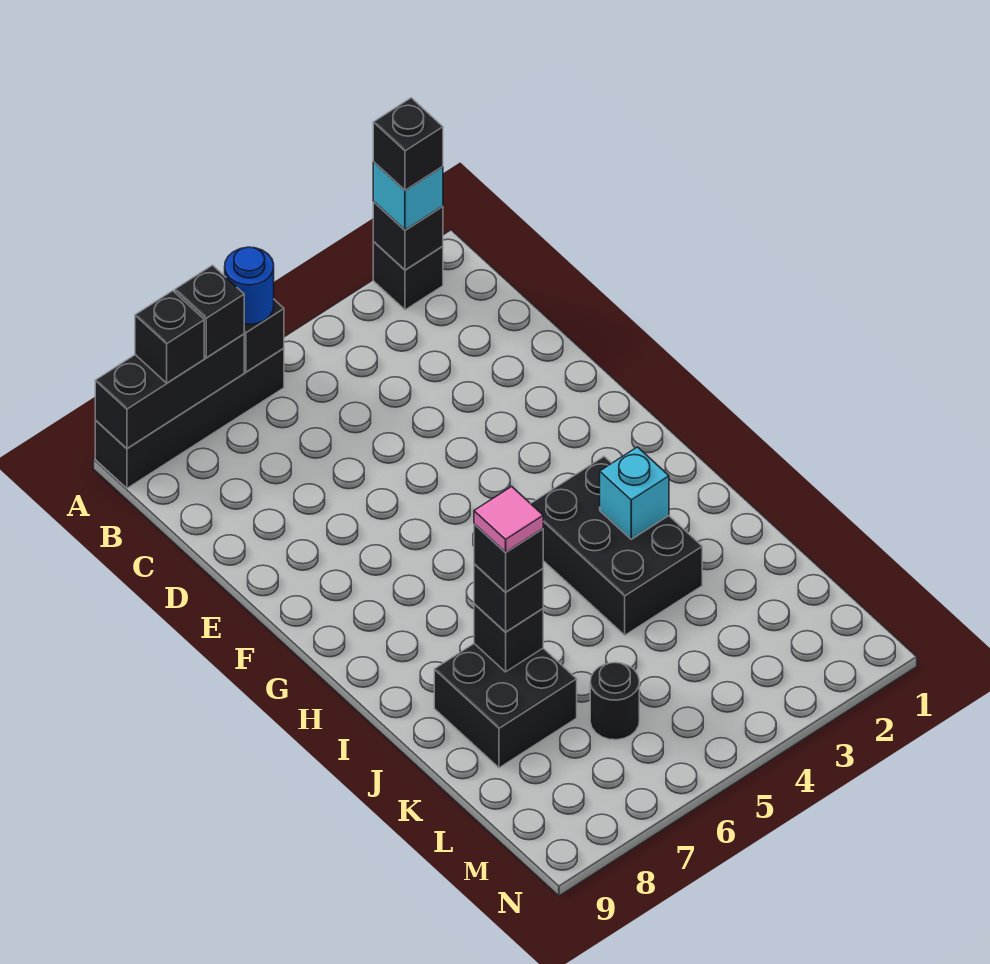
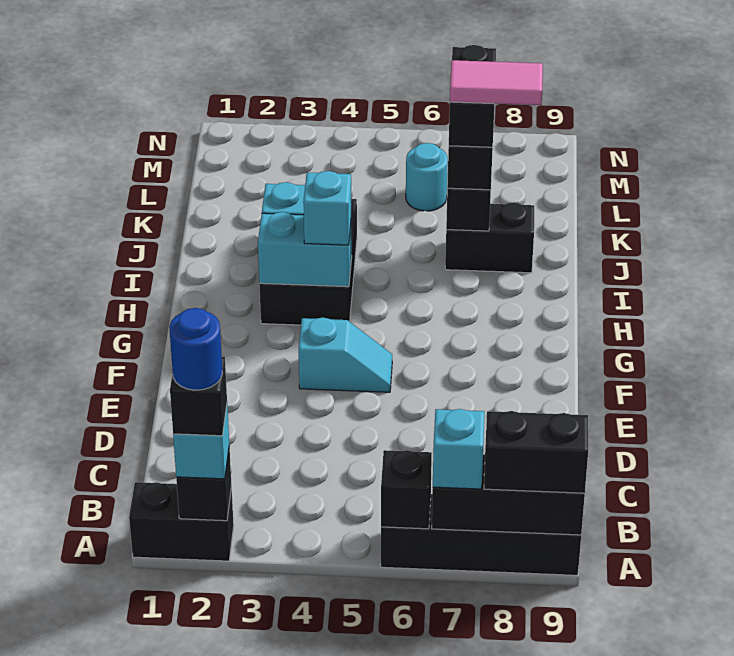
black 1x1 brick [373,242,443,310] -> black 1x2 brick [129,482,234,561]
blue 1x1 round brick [225,247,274,325] -> blue 1x1 round brick moved to [169,308,223,390]
black 1x1 brick [175,265,244,358] -> cyan 1x1 brick [433,409,484,489]
black 1x1 brick [135,291,204,383] -> black 1x2 brick [484,411,588,493]
none -> cyan 1x2 slope [299,318,392,392]
none -> cyan 1x2 brick [258,212,352,287]
none -> cyan 1x1 brick [303,171,351,245]
black 2x2 brick [434,644,577,768] -> black 1x2 brick [445,202,534,273]
black 1x1 brick [474,524,543,592] -> black 1x2 brick [449,45,496,147]
pink 1x1 tile [474,486,543,552] -> pink 1x2 tile [450,60,543,105]
black 1x1 round brick [590,662,639,740] -> cyan 1x1 round brick [406,143,448,211]

